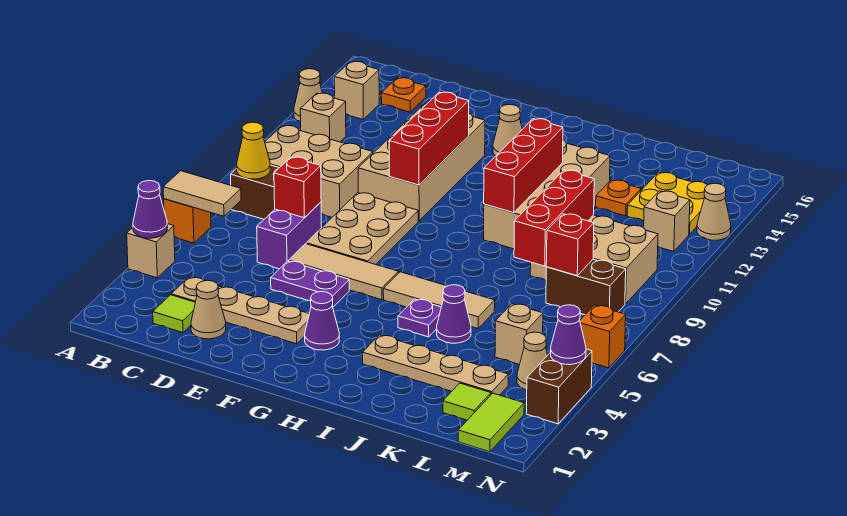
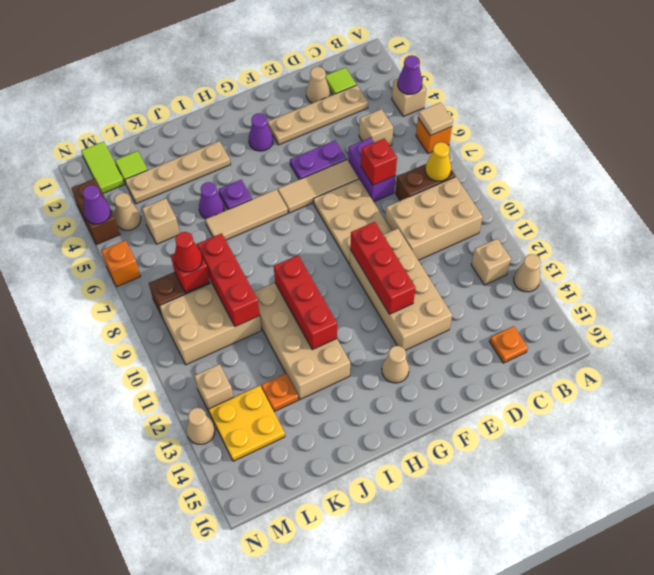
tan 1x2 tile [163,171,241,216] -> tan 1x1 tile [418,102,453,136]
tan 1x1 brick [334,61,379,119] -> tan 1x1 brick moved to [359,109,393,146]
none -> red 1x1 cone [174,232,202,272]

